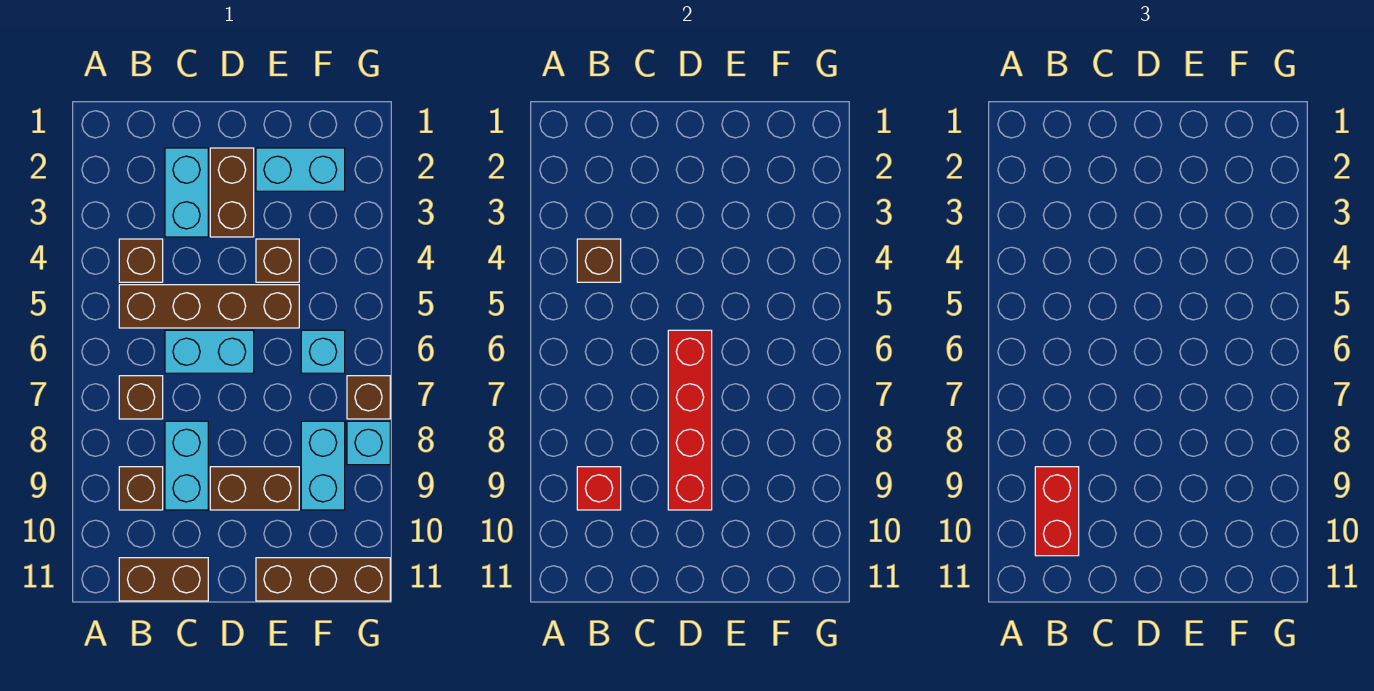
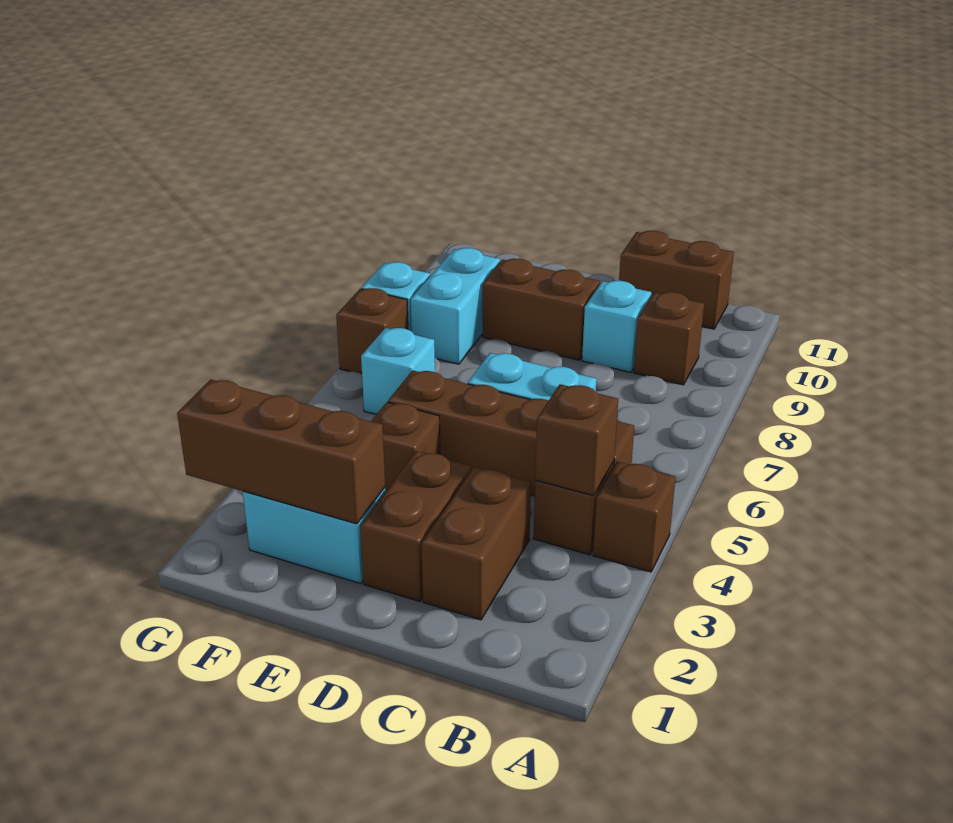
brown 1x1 brick [119,376,163,419] -> brown 1x1 brick moved to [593,462,675,572]
red 1x1 brick [577,467,621,510] -> none
red 1x2 brick [1035,467,1079,556] -> none
cyan 1x2 brick [165,148,208,237] -> brown 1x2 brick [421,467,531,620]
cyan 1x2 brick [165,421,208,510] -> cyan 1x1 brick [582,281,651,372]
red 1x4 brick [668,330,712,510] -> none
brown 1x3 brick [256,558,390,601] -> brown 1x3 brick moved to [177,379,385,524]

